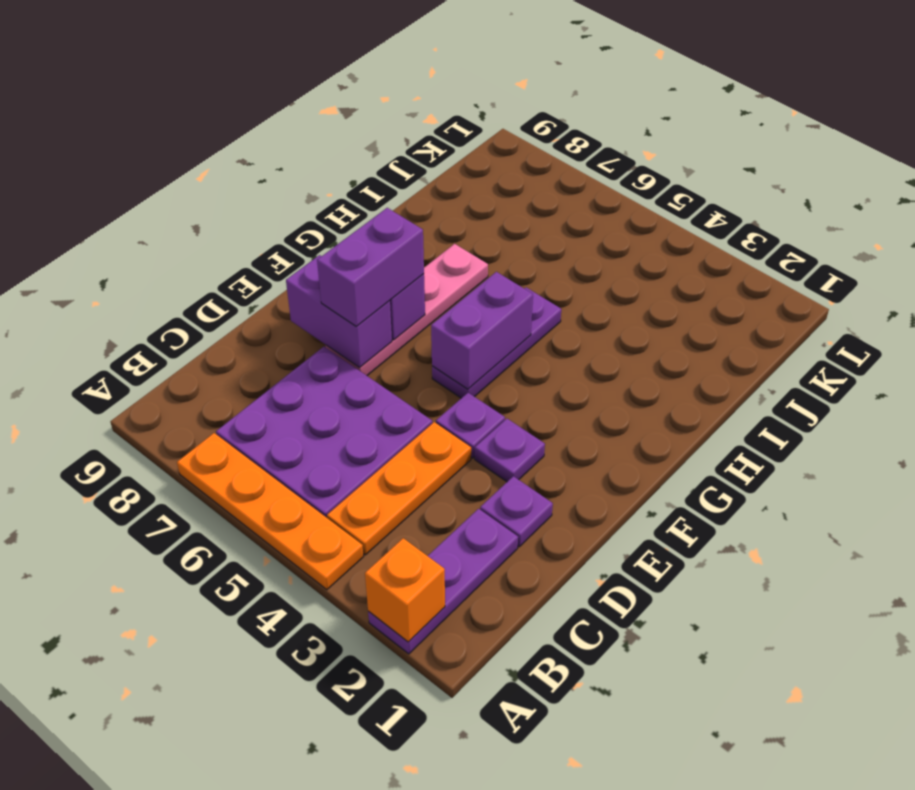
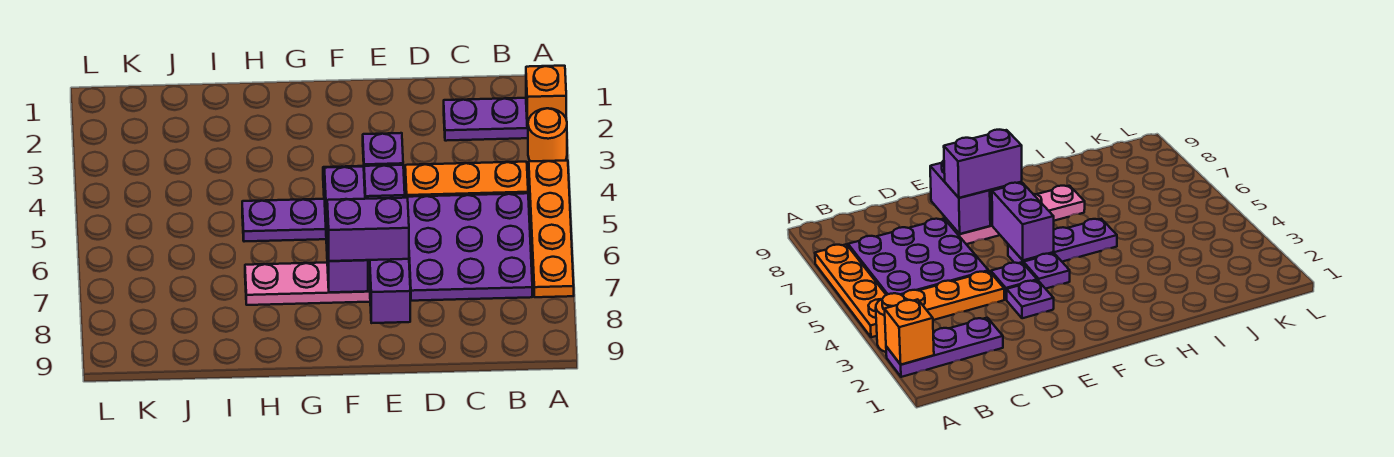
none -> orange 1x1 round brick [528,108,567,161]
purple 1x1 plate [480,476,553,547] -> purple 1x1 plate moved to [1024,254,1070,289]
purple 1x2 brick [431,272,533,389] -> purple 1x2 brick turned to [324,167,365,244]

